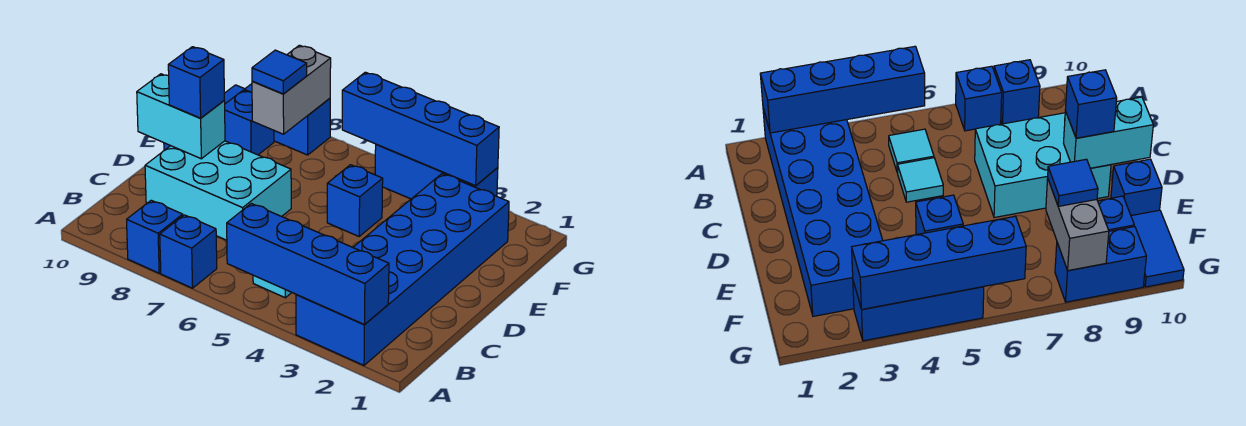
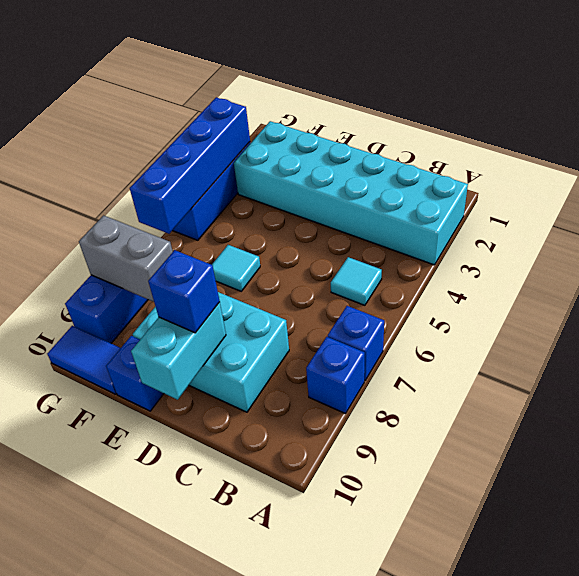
blue 2x6 brick [296,174,509,365] -> cyan 2x6 brick [234,121,468,265]
blue 1x4 brick [227,204,389,325] -> none
cyan 1x1 tile [898,158,943,202] -> cyan 1x1 tile moved to [212,245,260,291]
cyan 2x3 brick [145,141,291,240] -> cyan 2x3 brick turned to [133,292,289,412]
blue 1x1 brick [327,165,383,236] -> none
blue 1x1 tile [252,50,307,94] -> none
blue 1x1 brick [225,90,274,155] -> none

